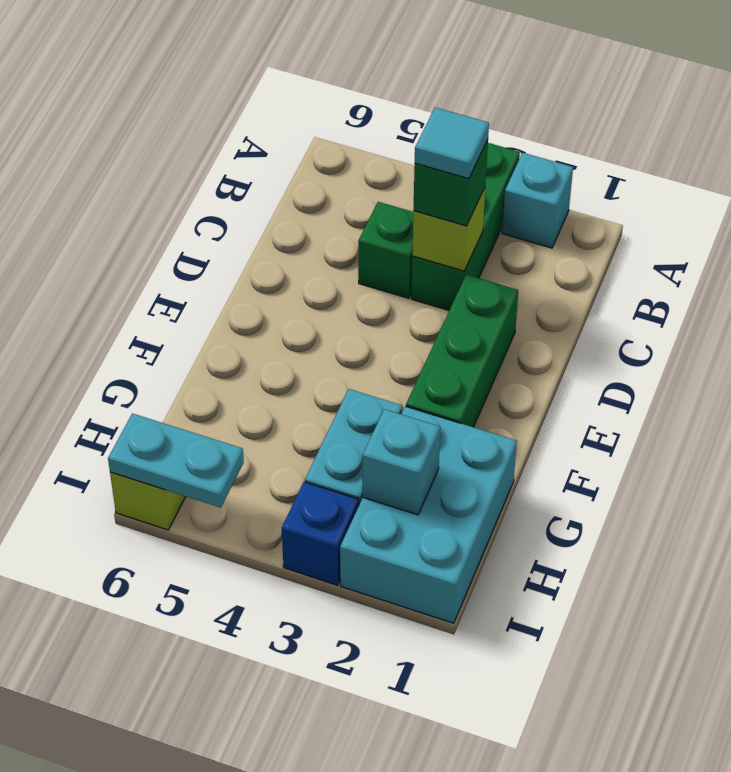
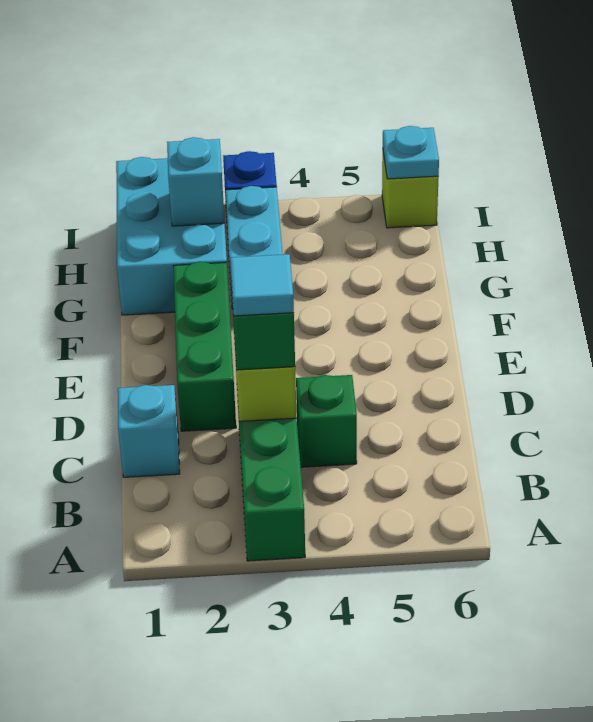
cyan 1x1 brick [502,153,573,248] -> cyan 1x1 brick moved to [118,385,180,477]
cyan 1x2 plate [108,413,244,508] -> cyan 1x1 plate [383,126,439,179]

